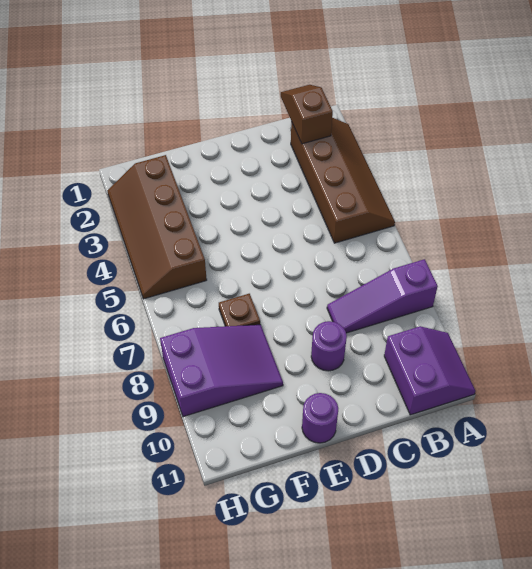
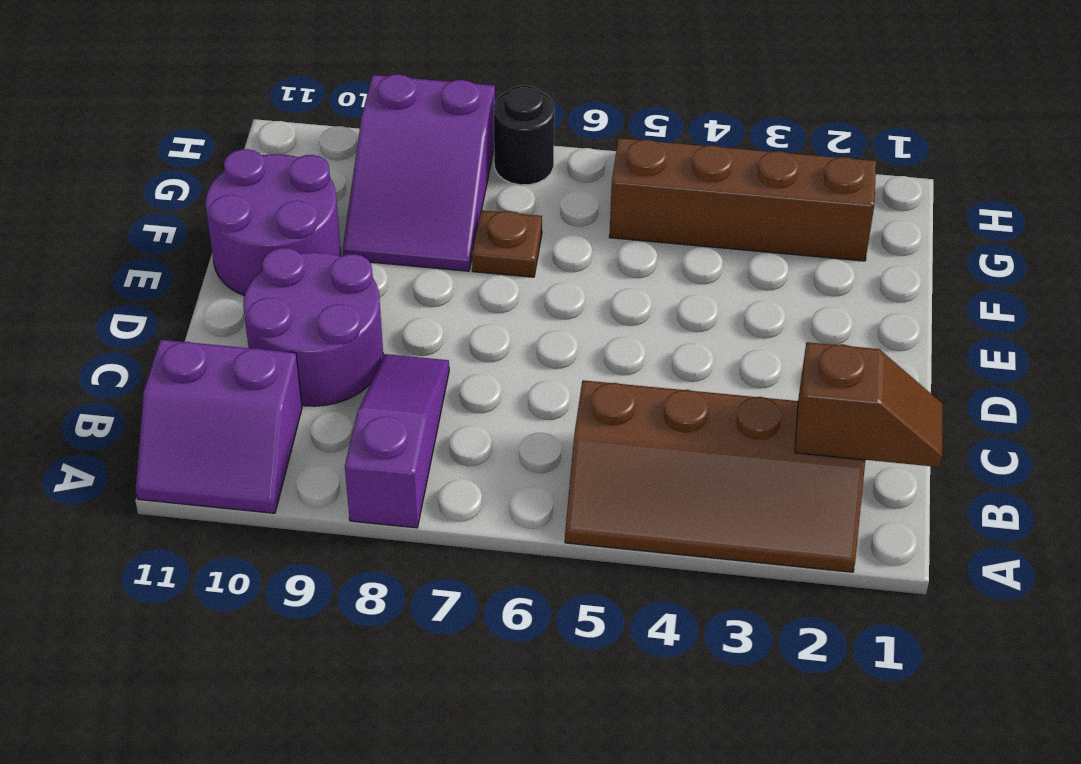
purple 1x1 round brick [311,321,347,371] -> purple 2x2 round brick [243,248,383,406]
purple 1x1 round brick [302,393,338,443] -> purple 2x2 round brick [205,149,341,295]
none -> black 1x1 round brick [494,85,554,185]

